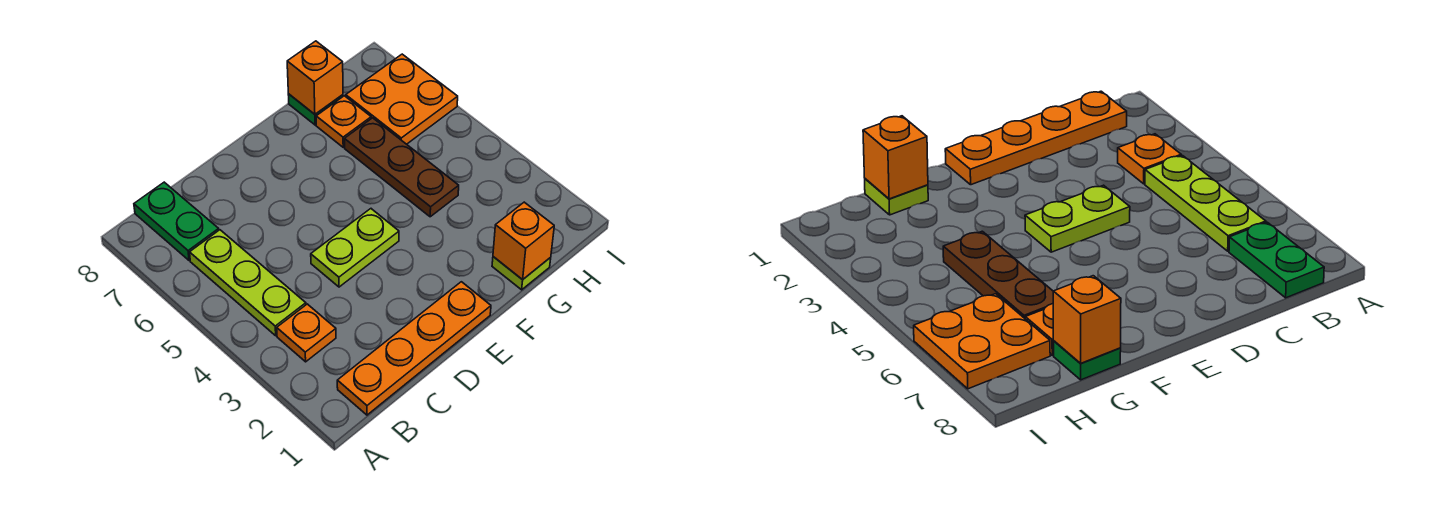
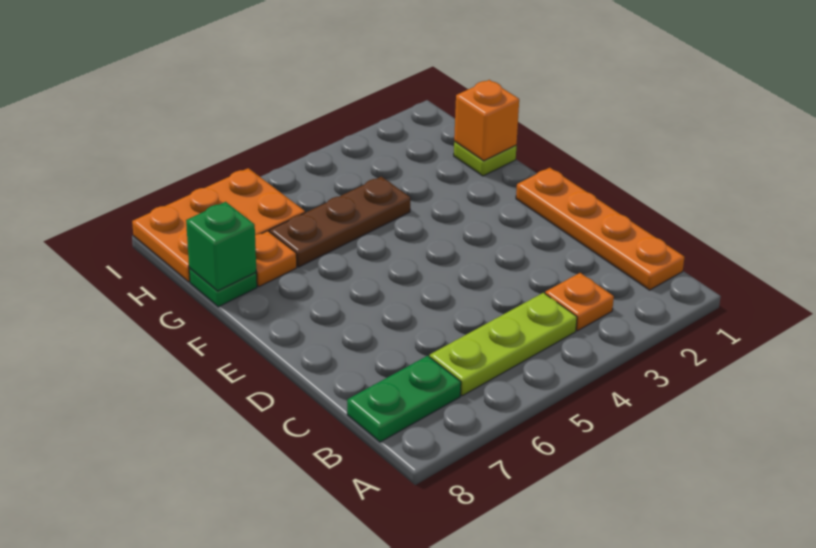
lime 1x2 plate [311,209,399,287] -> none
orange 1x1 brick [287,41,343,114] -> green 1x1 brick [186,202,256,291]
orange 2x2 plate [346,54,458,144] -> orange 2x3 plate [132,168,305,282]

